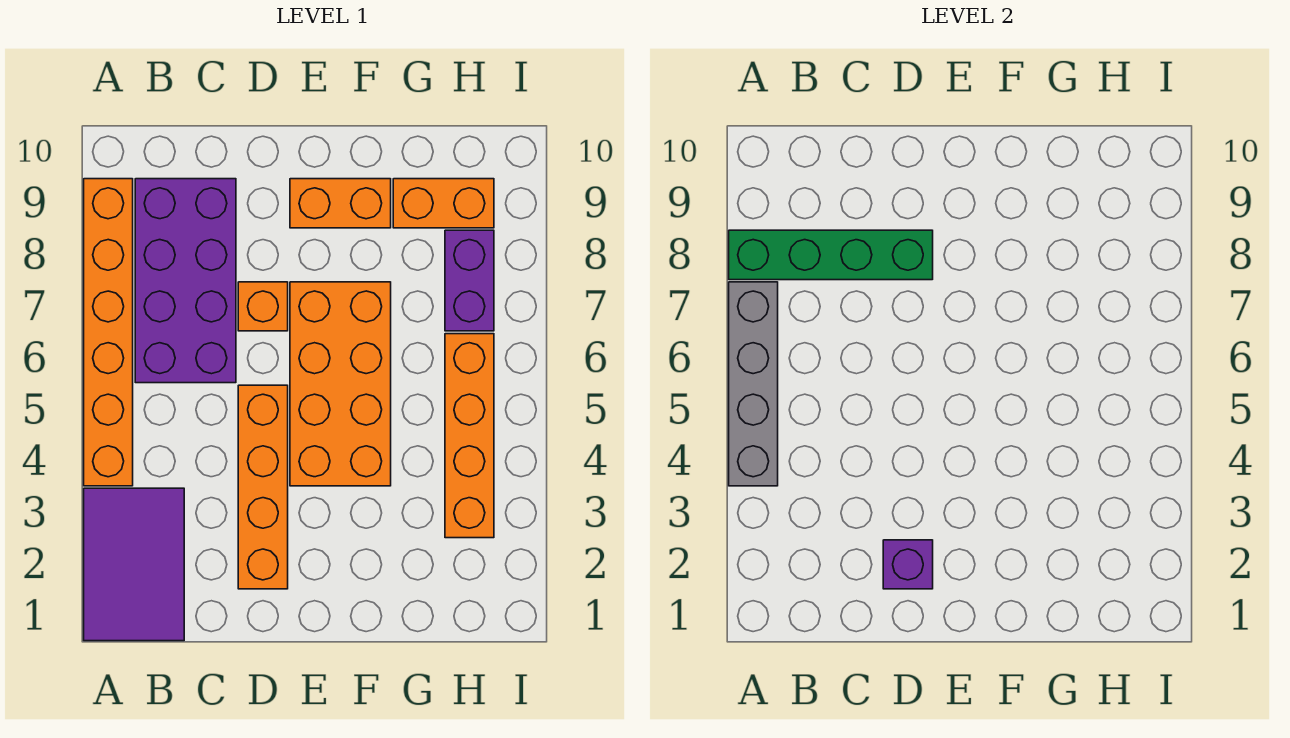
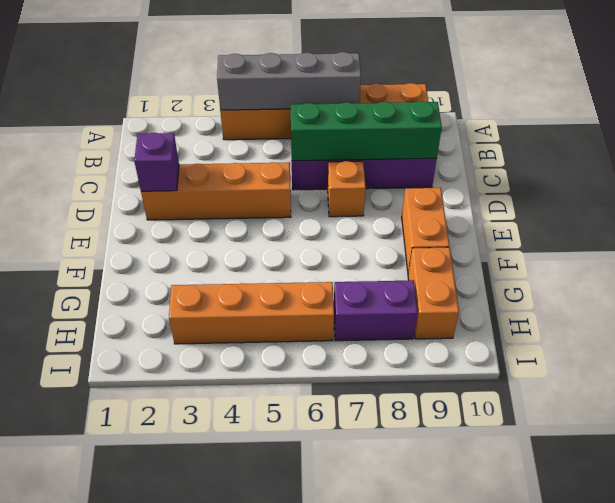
purple 2x3 tile [84,488,184,641] -> none
green 1x4 brick [729,230,933,280] -> green 1x4 brick turned to [291,101,442,161]
orange 2x4 brick [290,282,391,486] -> none

